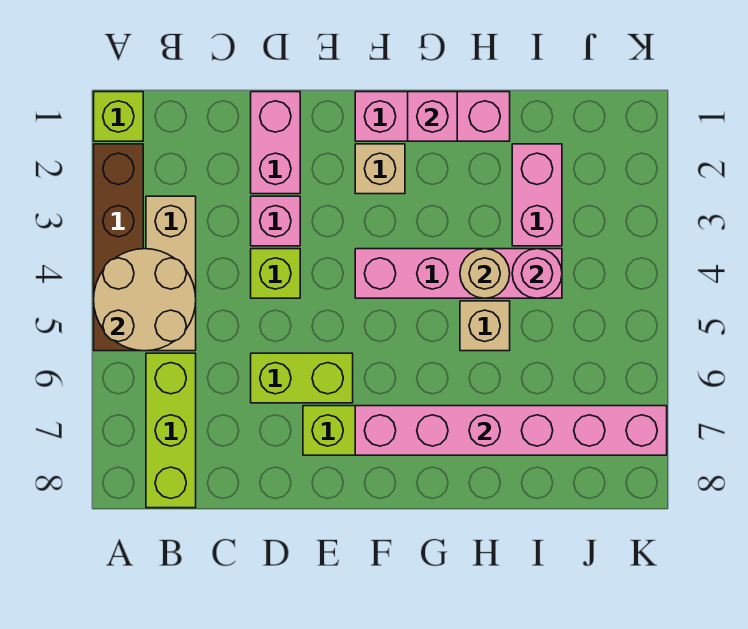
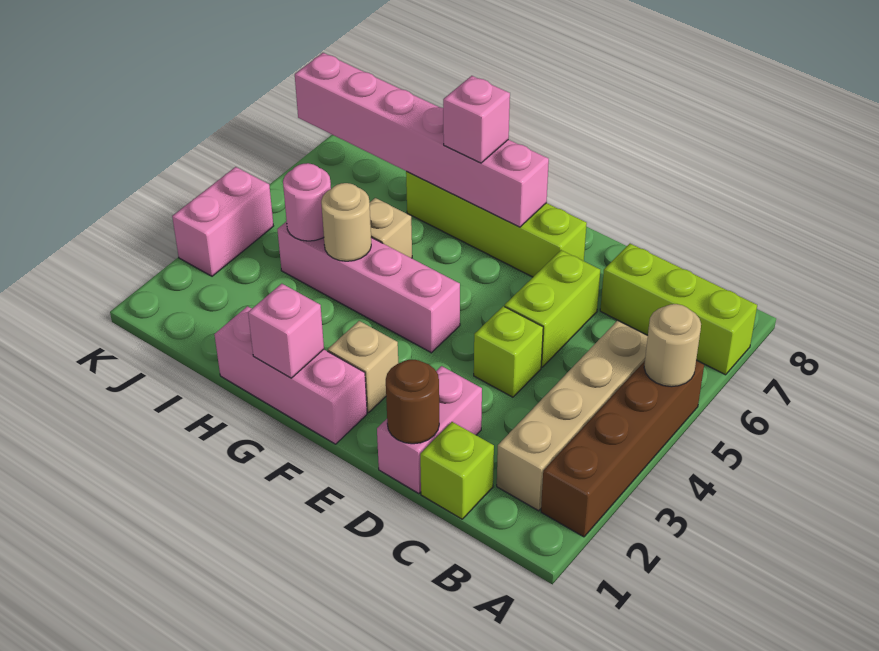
lime 1x1 brick [94,92,143,141] -> lime 1x1 brick moved to [420,422,494,519]
tan 2x2 round brick [94,249,196,351] -> tan 1x1 round brick [644,304,701,387]
tan 1x3 brick [146,196,196,351] -> tan 1x4 brick [497,321,648,511]
lime 1x3 brick [146,353,196,508] -> lime 1x3 brick turned to [600,244,757,375]
none -> brown 1x1 round brick [386,360,439,444]
pink 1x1 brick [251,196,300,246] -> pink 1x1 brick moved to [443,76,510,163]
lime 1x2 brick [251,353,353,403] -> lime 1x2 brick turned to [505,250,600,367]
pink 1x2 brick [512,144,562,246] -> pink 1x2 brick moved to [172,167,273,276]

